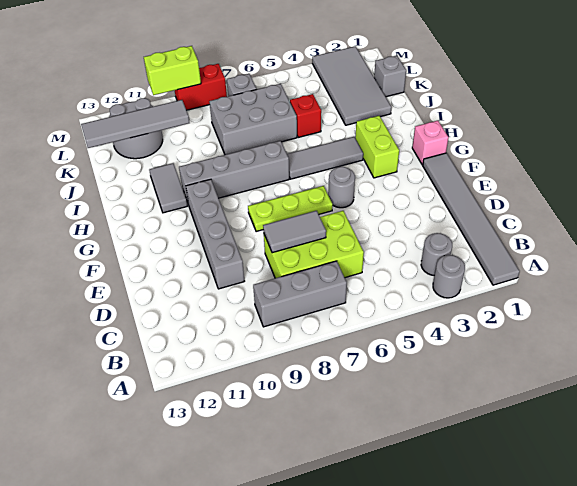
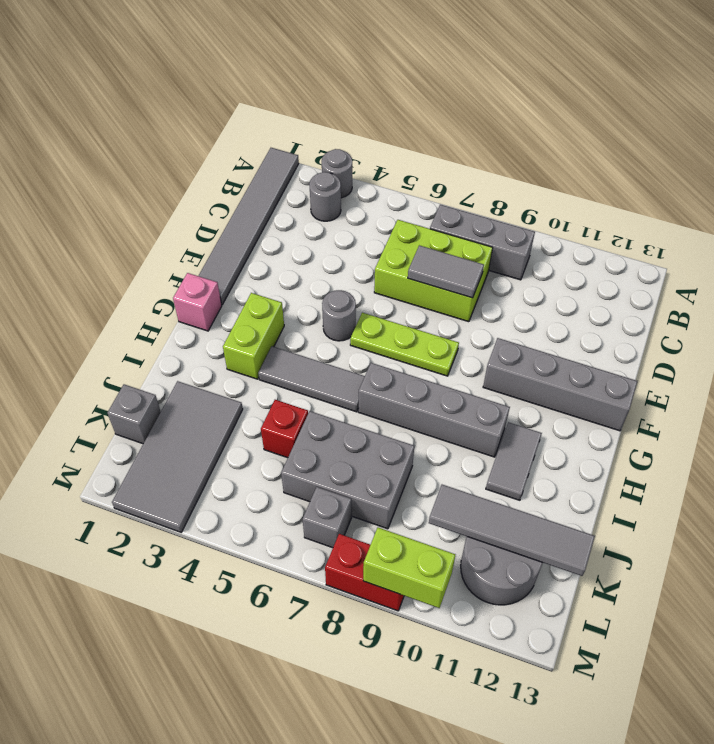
grey 1x4 brick [186,179,244,289] -> grey 1x4 brick turned to [483,338,638,431]

